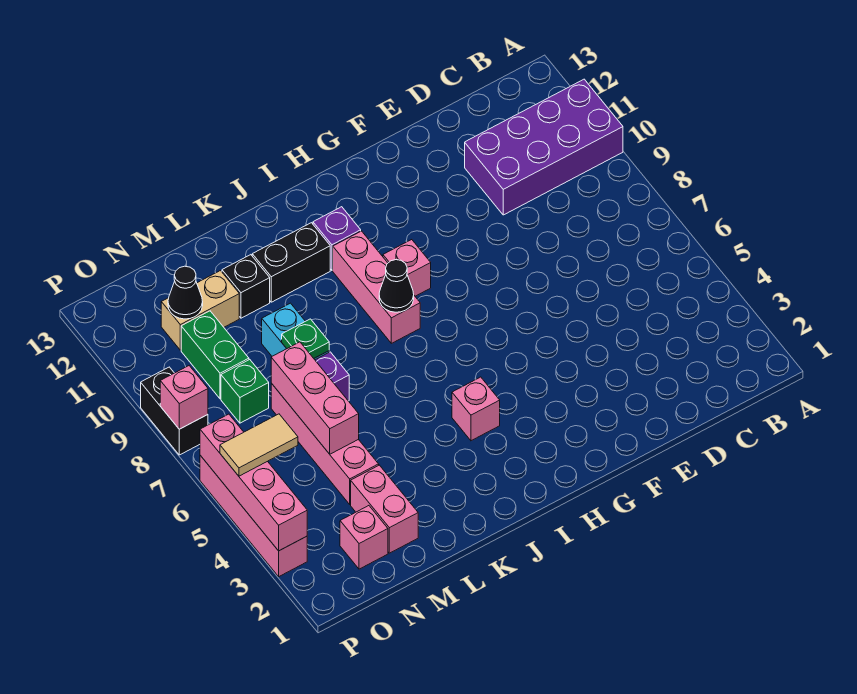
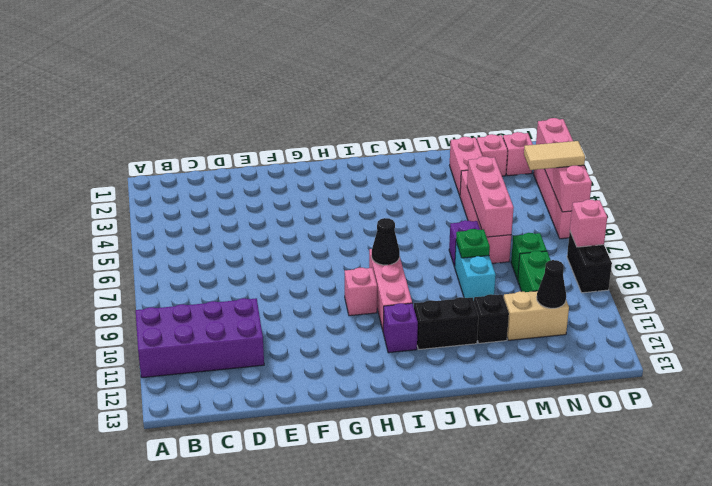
pink 1x1 brick [452,377,500,441] -> pink 1x1 brick moved to [503,132,533,176]

